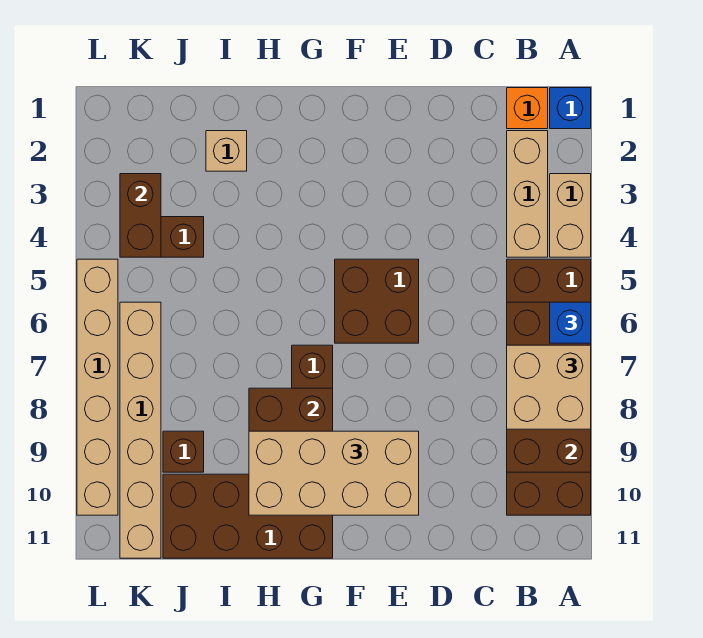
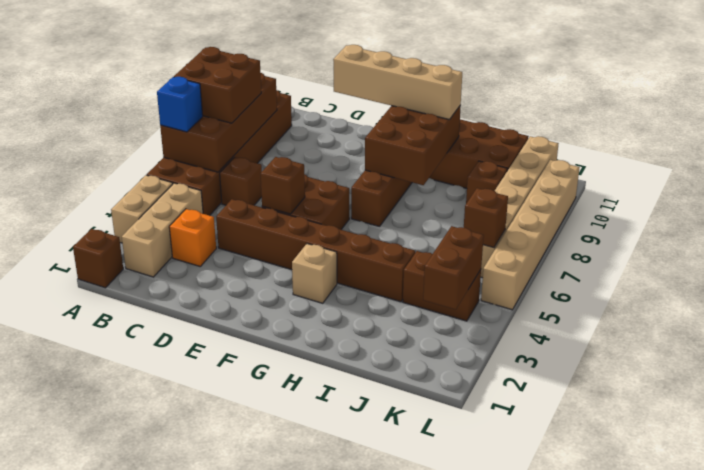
blue 1x1 brick [550,88,591,129] -> brown 1x1 brick [73,229,123,288]
tan 2x2 brick [507,345,591,429] -> brown 2x2 brick [174,47,261,123]
orange 1x1 brick [507,88,548,129] -> orange 1x1 brick moved to [169,209,216,266]
none -> brown 1x1 brick [220,157,262,205]
none -> brown 1x6 brick [216,199,415,302]
none -> brown 1x1 brick [260,157,305,214]
tan 2x4 brick [249,431,419,515] -> tan 1x4 brick [333,45,462,120]
tan 1x1 brick [206,131,247,171] -> tan 1x1 brick moved to [292,244,337,303]
none -> brown 1x1 brick [464,188,508,248]

